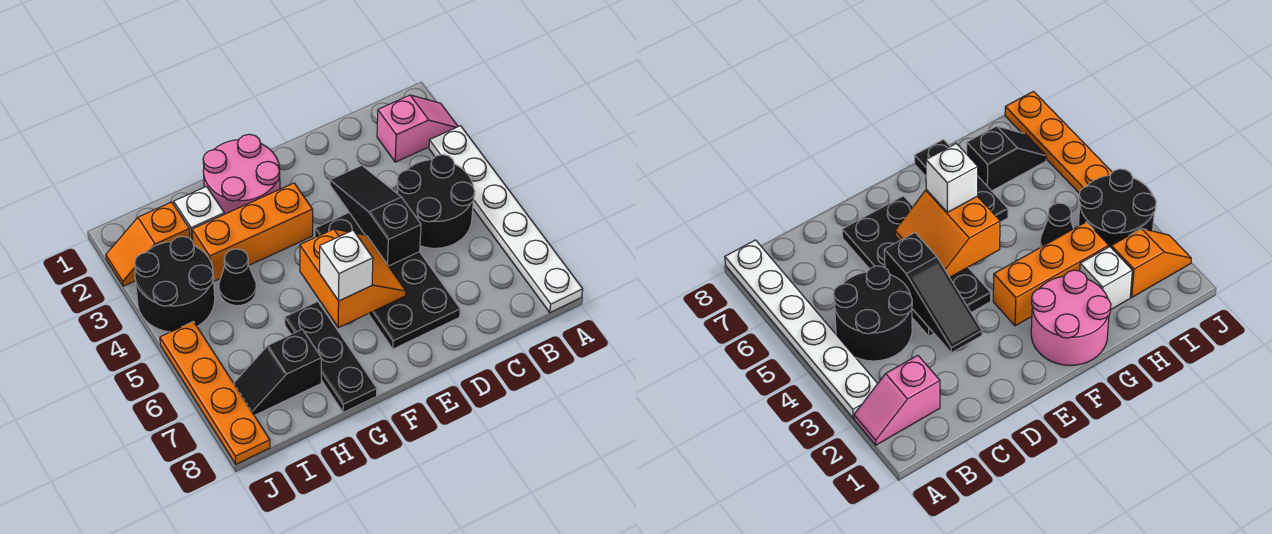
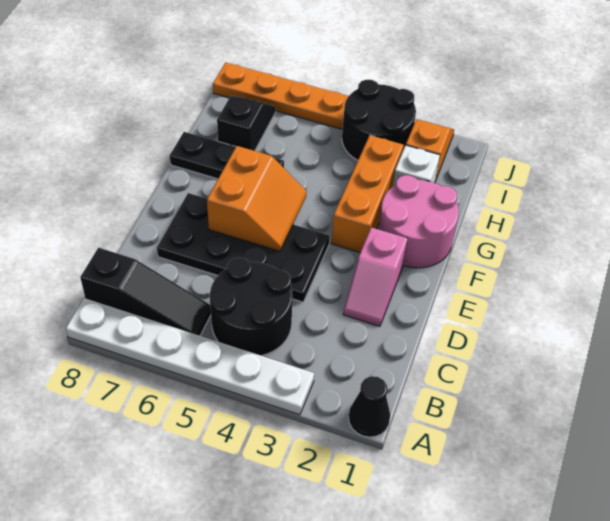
pink 1x2 slope [377,95,458,162] -> pink 1x2 slope moved to [343,227,408,326]
black 1x3 slope [330,165,421,266] -> black 1x3 slope moved to [80,248,211,336]
orange 2x2 slope [300,229,406,328] -> orange 2x2 slope turned to [207,146,307,251]
white 1x1 brick [320,230,373,301] -> none
black 1x1 cone [219,249,256,306] -> black 1x1 cone moved to [348,376,390,437]

